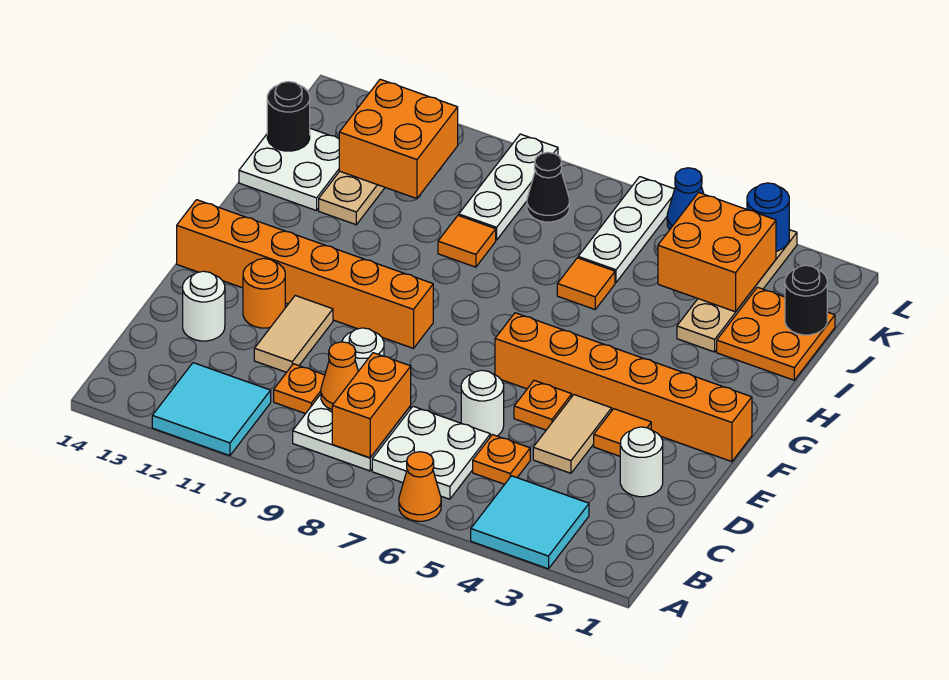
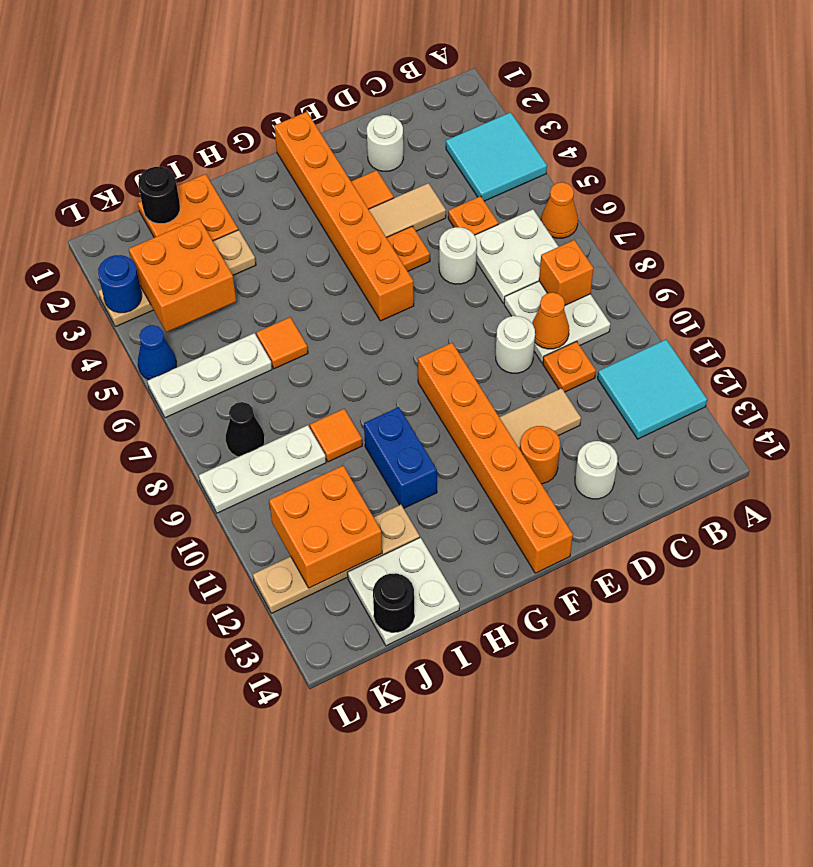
orange 1x2 brick [332,353,411,458] -> orange 1x1 brick [539,240,594,305]
none -> blue 1x2 brick [364,407,437,508]

